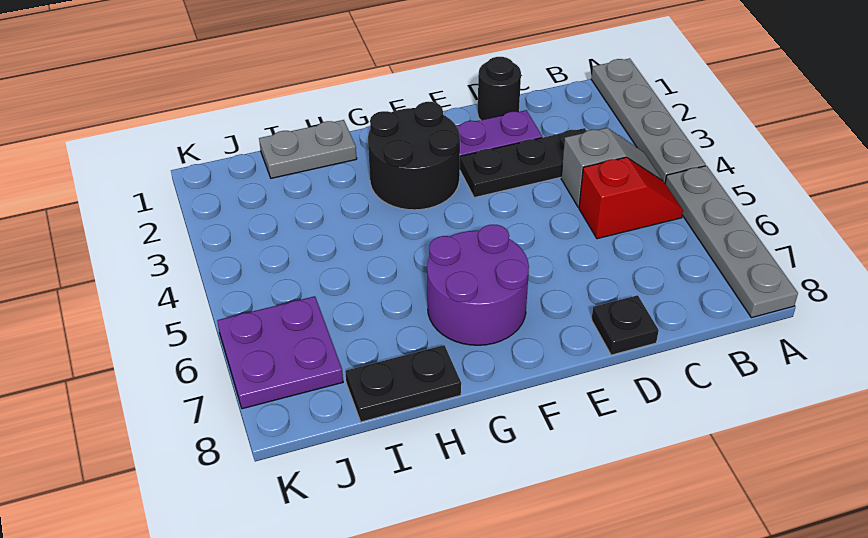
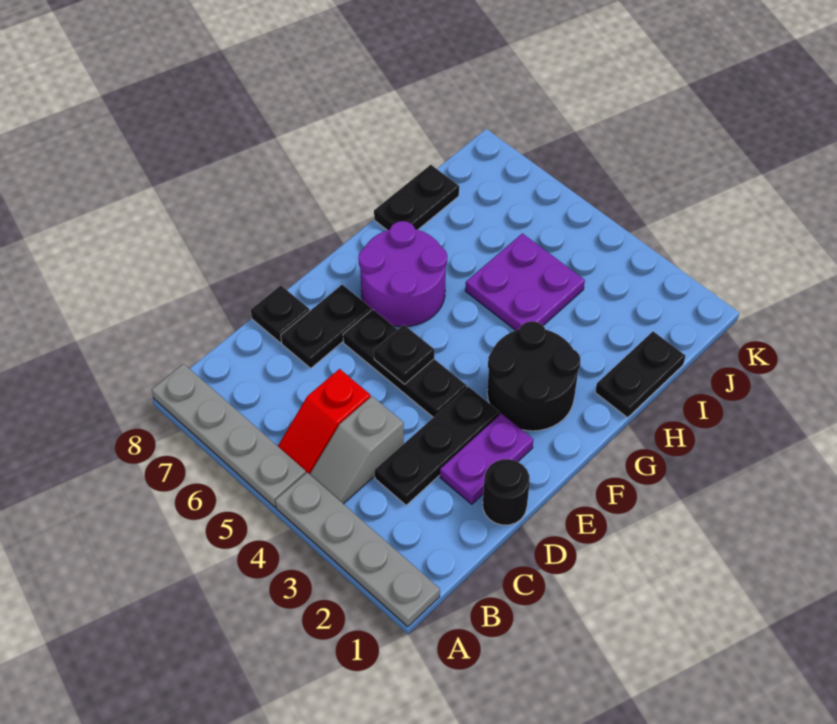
none -> black 1x2 plate [281,285,371,368]
none -> black 1x3 plate [343,309,467,417]
none -> black 1x1 plate [374,325,434,384]
grey 1x2 plate [259,120,357,178] -> black 1x2 plate [595,331,686,418]
purple 2x2 plate [217,296,343,409] -> purple 2x2 plate moved to [465,233,585,330]

